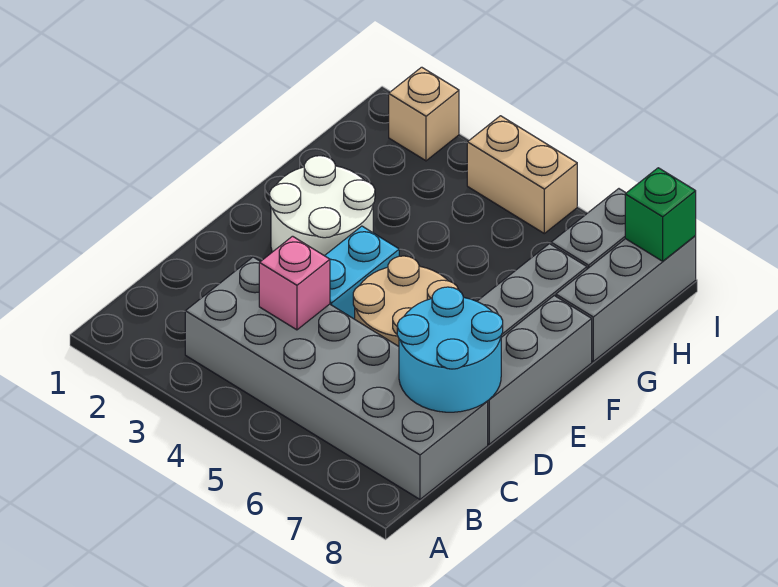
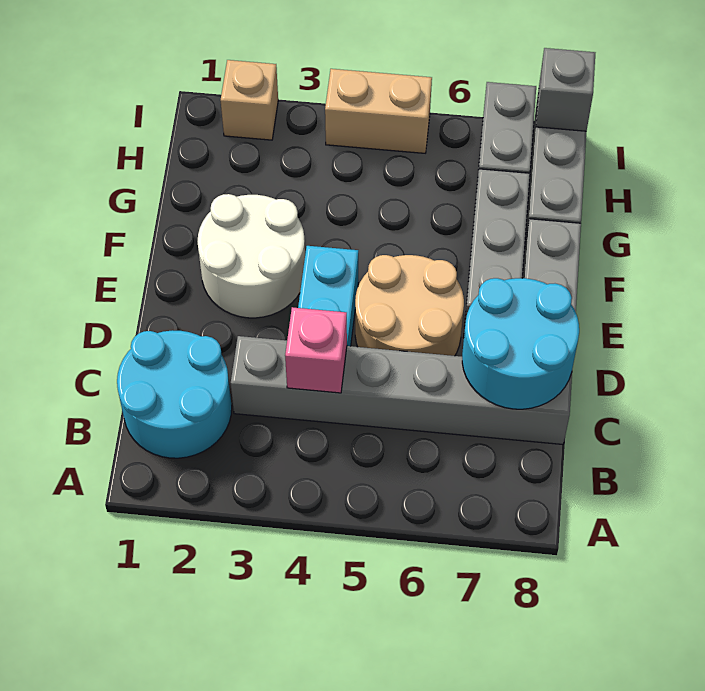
none -> cyan 2x2 round brick [117,330,232,458]
grey 2x6 brick [185,257,488,499] -> grey 1x6 brick [231,336,572,444]
green 1x1 brick [625,168,696,261] -> grey 1x1 brick [536,48,595,131]

